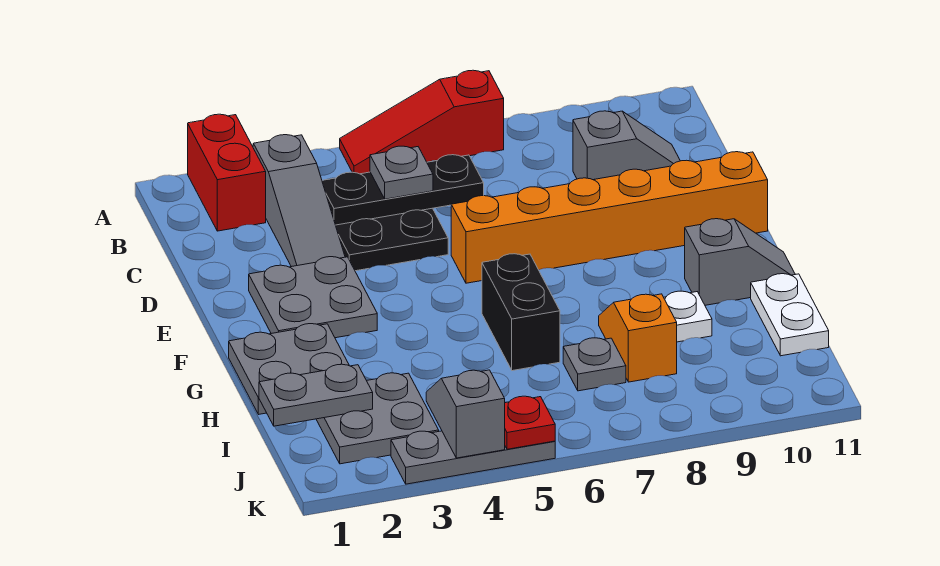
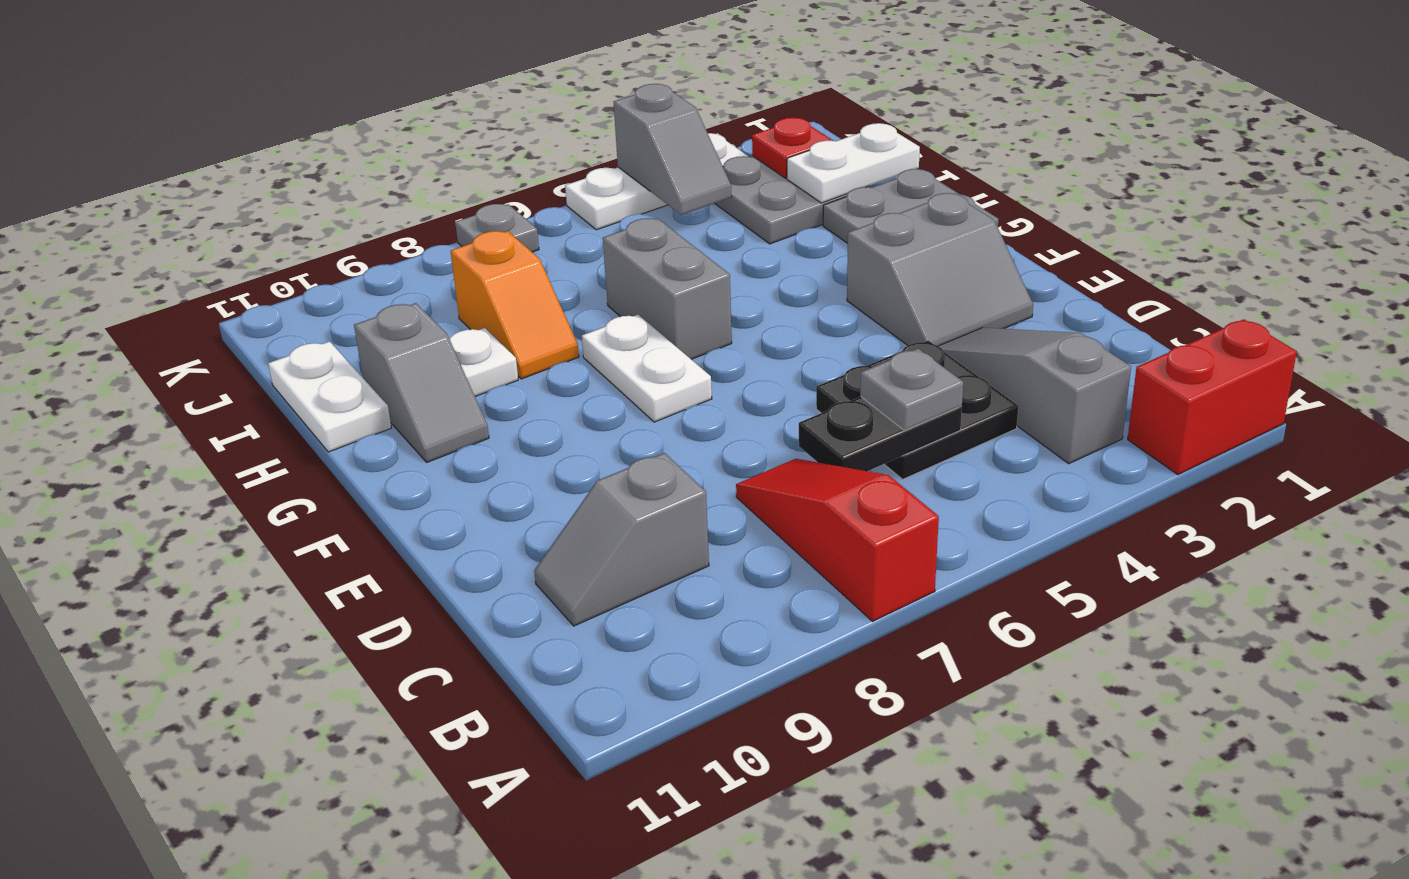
red 1x2 brick [188,114,266,231] -> red 1x2 brick turned to [1128,319,1297,475]
red 1x3 slope [340,70,504,174] -> red 1x3 slope turned to [736,459,939,621]
black 1x3 plate [322,155,484,225] -> black 1x2 plate [799,397,962,471]
grey 2x2 plate [249,257,377,338] -> grey 2x2 slope [847,193,1033,346]
orange 1x6 brick [451,152,768,283] -> none
none -> white 1x2 plate [582,315,712,422]
black 1x2 brick [482,254,560,371] -> grey 1x2 brick [603,218,732,359]
grey 1x2 slope [685,219,795,305] -> grey 1x2 slope turned to [354,303,489,462]
grey 1x2 plate [259,364,373,426] -> white 1x2 plate [787,123,920,203]
grey 1x1 plate [563,338,626,391] -> grey 1x1 plate moved to [455,204,539,252]
grey 1x3 plate [391,431,555,484] -> white 1x3 plate [565,133,748,230]
red 1x1 plate [505,396,555,449] -> red 1x1 plate moved to [752,117,833,178]

